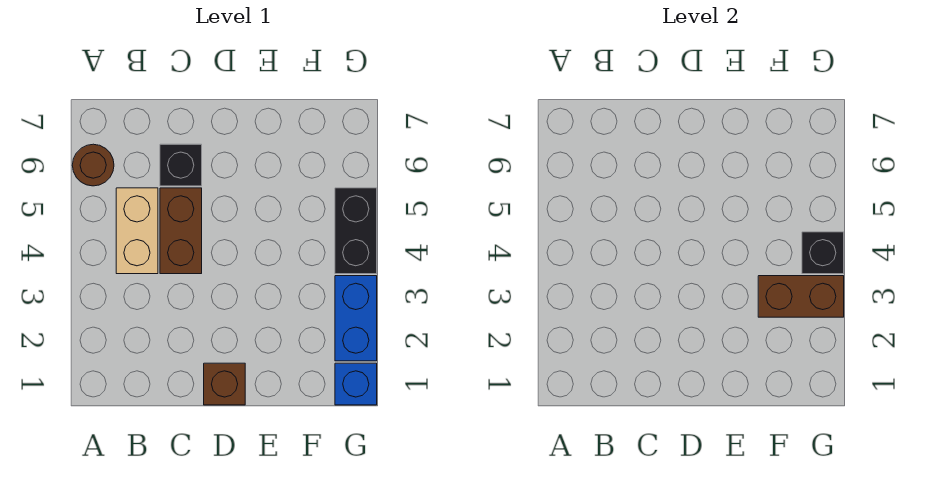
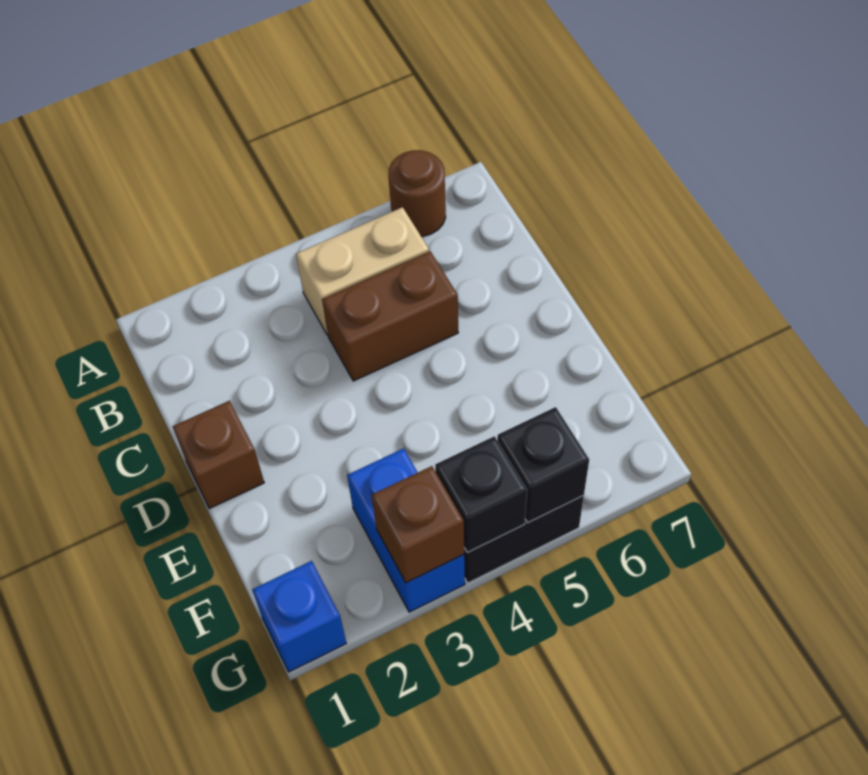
black 1x1 brick [160,144,202,186] -> black 1x1 brick moved to [497,407,589,523]
brown 1x2 brick [758,276,844,317] -> brown 1x1 brick [372,466,464,583]
blue 1x2 brick [335,276,377,361] -> blue 1x2 brick turned to [347,448,465,612]

